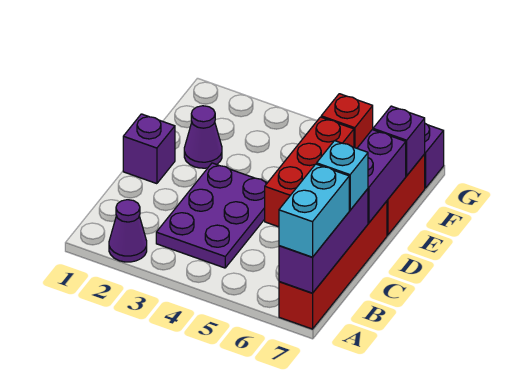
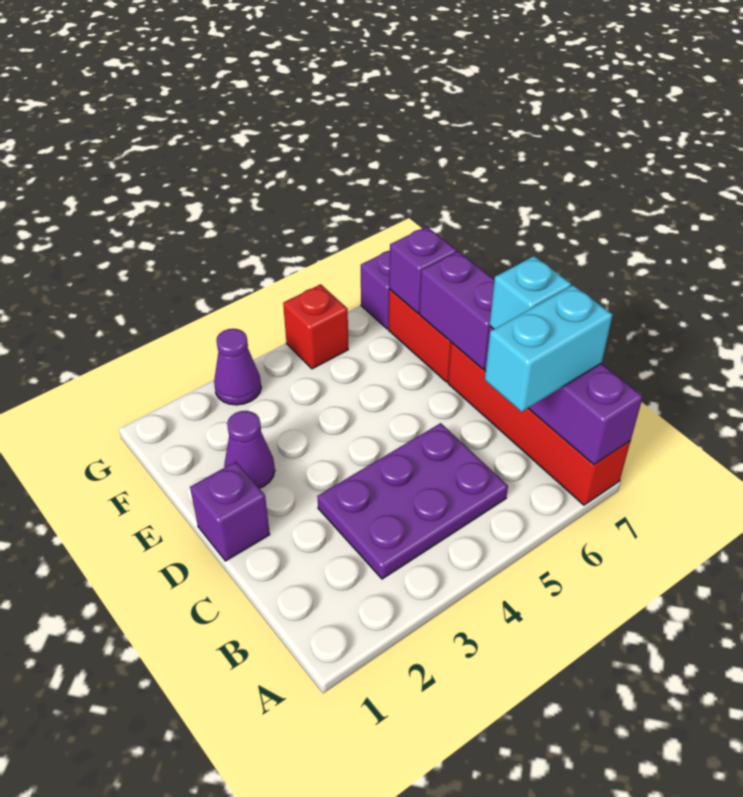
purple 1x1 cone [109,200,147,262] -> purple 1x1 cone moved to [214,329,261,405]
cyan 1x2 brick [279,164,349,257] -> cyan 1x2 brick turned to [485,285,613,412]
purple 2x3 plate [156,163,267,268] -> purple 2x3 plate turned to [317,423,508,579]
red 1x3 brick [265,117,354,227] -> none

